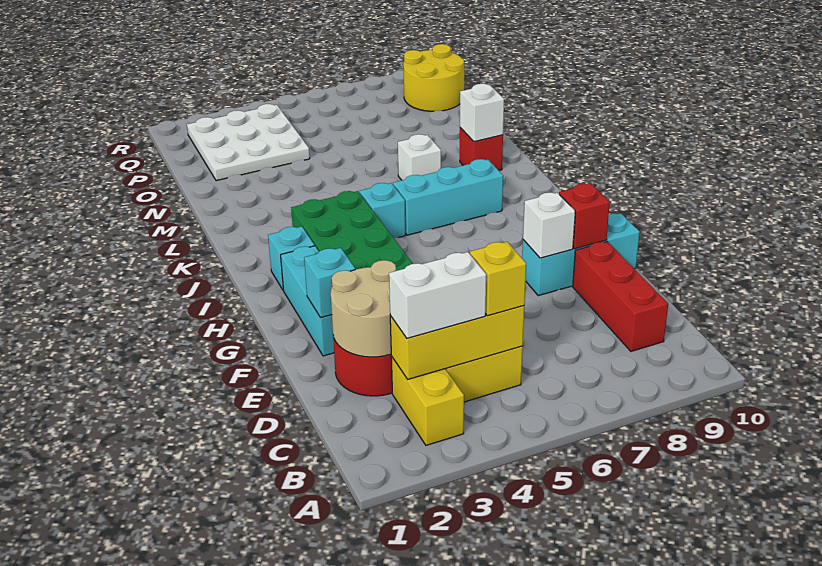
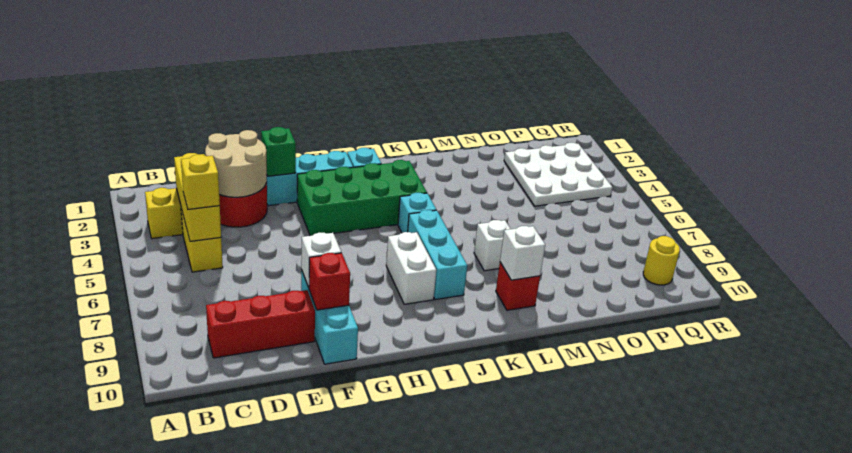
white 1x2 brick [389,252,486,338] -> white 1x2 brick moved to [386,232,436,304]
cyan 1x1 brick [304,248,355,317] -> green 1x1 brick [261,127,296,176]
yellow 2x2 round brick [403,44,464,111] -> yellow 1x1 round brick [643,236,680,285]

